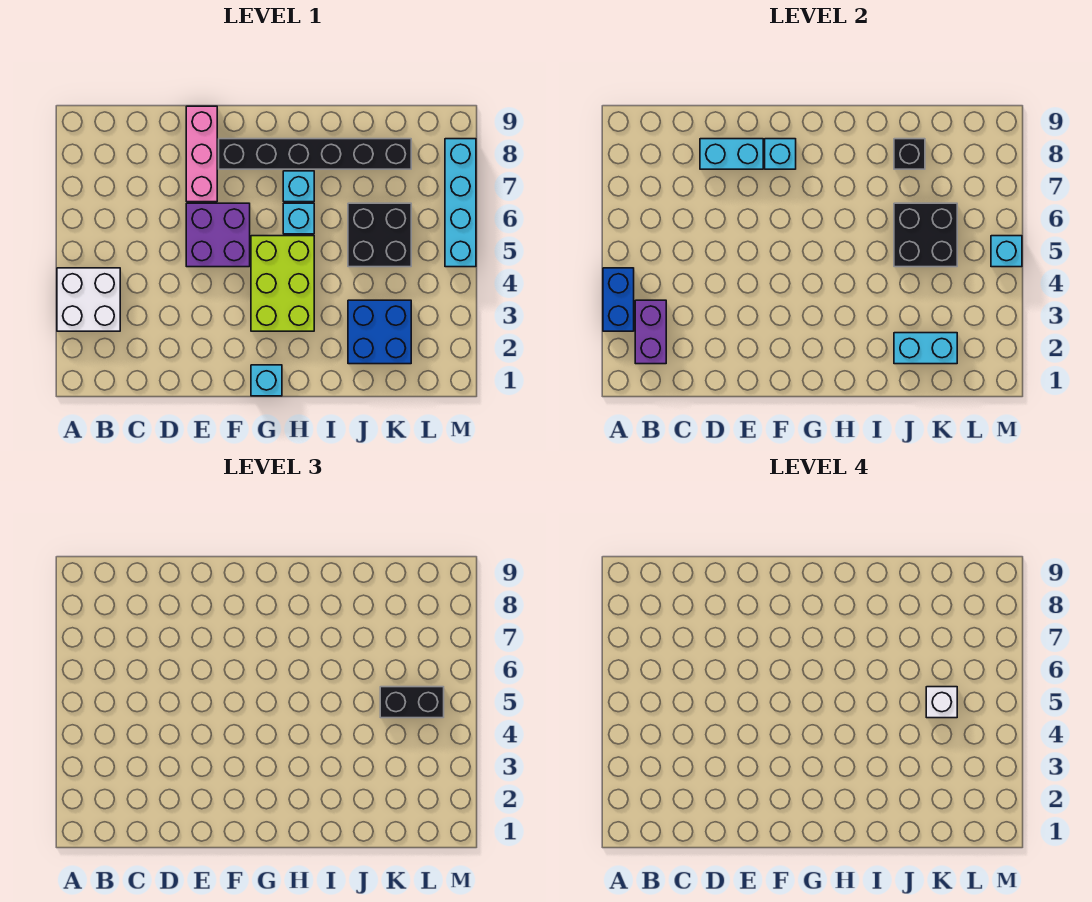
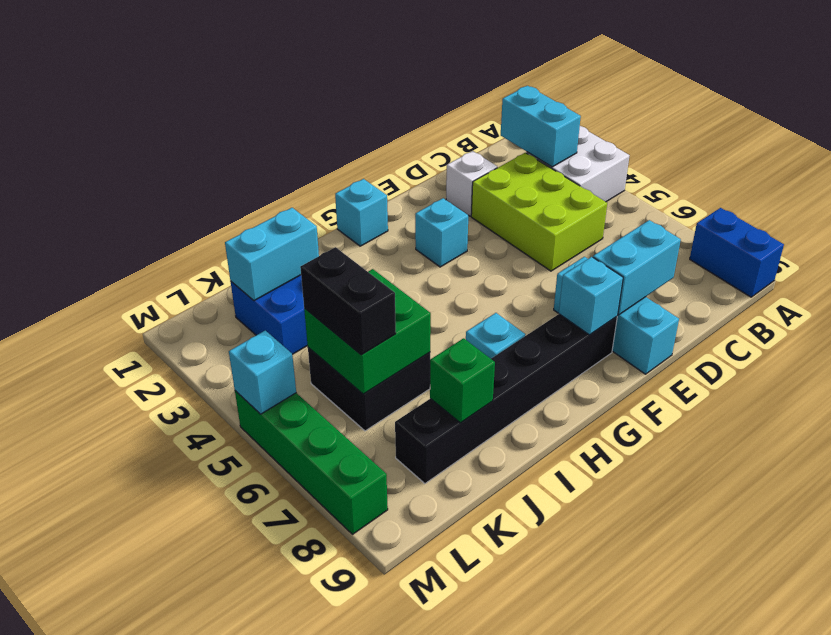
blue 1x2 brick [603,268,634,331] -> blue 1x2 brick moved to [690,208,784,297]
purple 1x2 brick [635,300,666,364] -> cyan 1x2 brick [501,86,581,167]
purple 2x2 brick [186,203,250,267] -> none
pink 1x3 brick [186,106,217,202] -> cyan 1x3 brick [554,257,679,374]
lime 2x3 brick [251,236,314,331] -> lime 2x3 brick moved to [471,153,607,271]
cyan 1x1 brick [283,203,314,234] -> cyan 1x1 brick moved to [415,198,468,267]
black 2x2 brick [894,203,957,267] -> green 2x2 brick [304,269,431,394]
black 1x1 brick [894,139,925,169] -> green 1x1 brick [430,338,495,423]
black 1x2 brick [380,687,444,718] -> black 1x2 brick turned to [300,247,396,355]
white 1x1 brick [926,687,957,718] -> white 1x1 brick moved to [446,151,497,216]
cyan 1x4 brick [445,139,476,267] -> green 1x4 brick [235,391,388,534]

